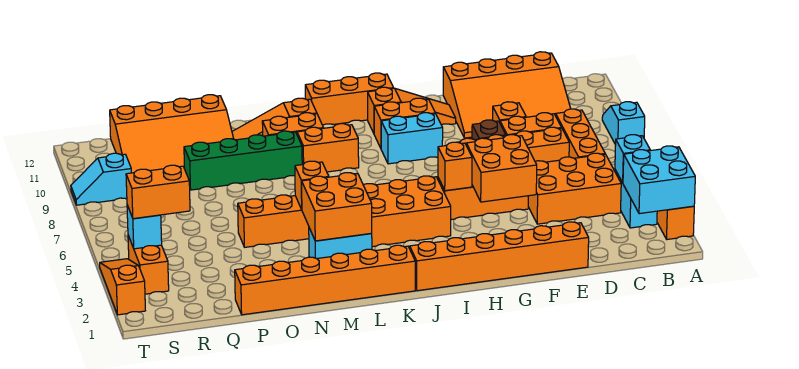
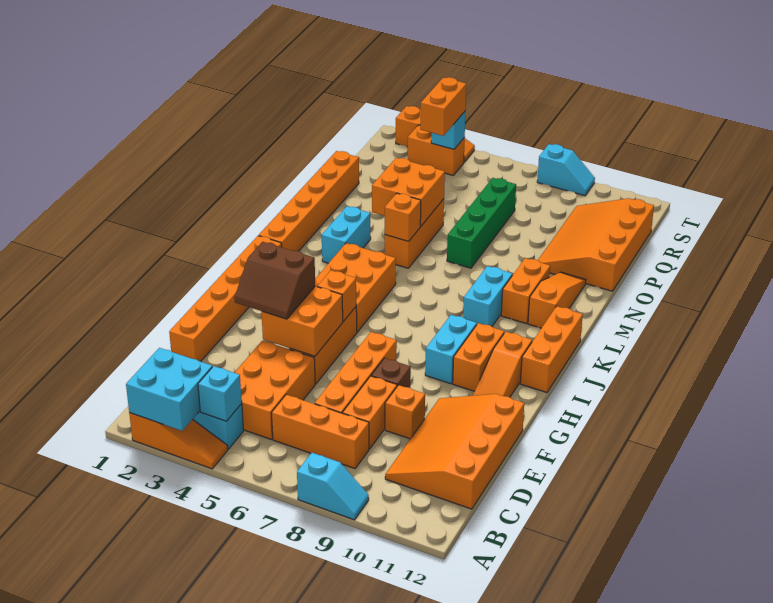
none -> brown 2x2 slope [234,242,315,319]
orange 1x2 brick [297,124,359,172] -> cyan 1x2 brick [463,266,512,326]
orange 2x2 brick [302,173,372,241] -> orange 2x2 brick moved to [372,158,445,226]
green 1x4 brick [184,131,302,190] -> green 1x4 brick moved to [447,178,516,268]
cyan 1x2 slope [71,153,131,205] -> cyan 1x2 slope turned to [537,144,595,196]

